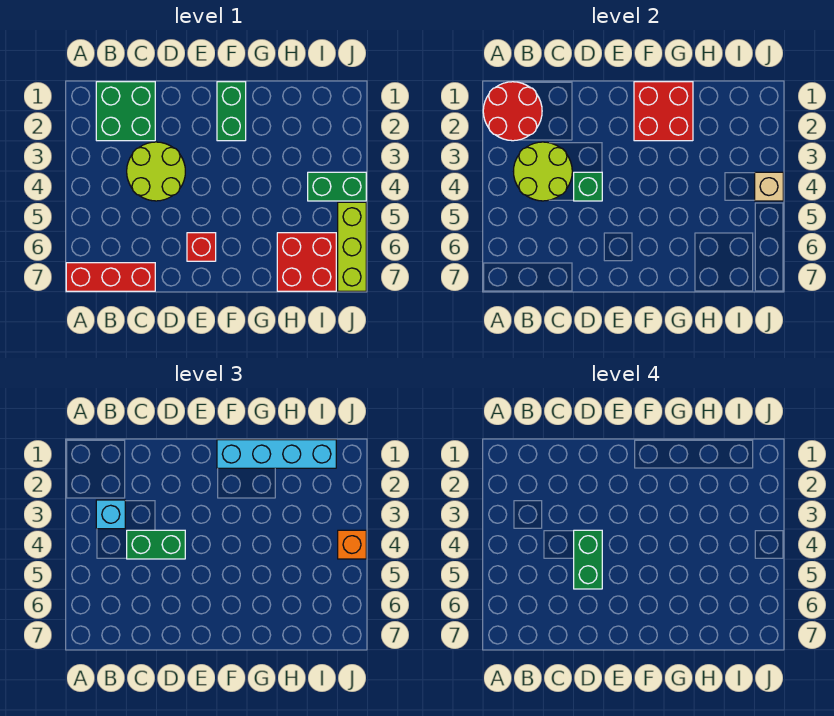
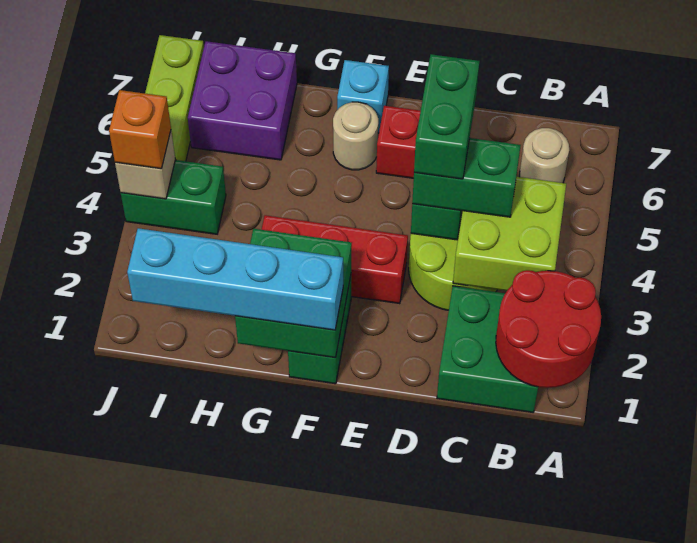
red 1x3 brick [66,263,155,291] -> red 1x3 brick moved to [262,215,408,304]
lime 2x2 round brick [514,142,572,201] -> lime 2x2 brick [453,177,566,291]
cyan 1x1 brick [96,500,125,529] -> cyan 1x1 brick moved to [337,60,389,133]
none -> tan 1x1 round brick [520,128,569,183]
red 2x2 brick [634,82,693,141] -> green 2x2 brick [235,229,352,358]
none -> tan 1x1 round brick [333,102,378,170]
red 2x2 brick [277,233,336,291] -> purple 2x2 brick [188,41,297,160]

